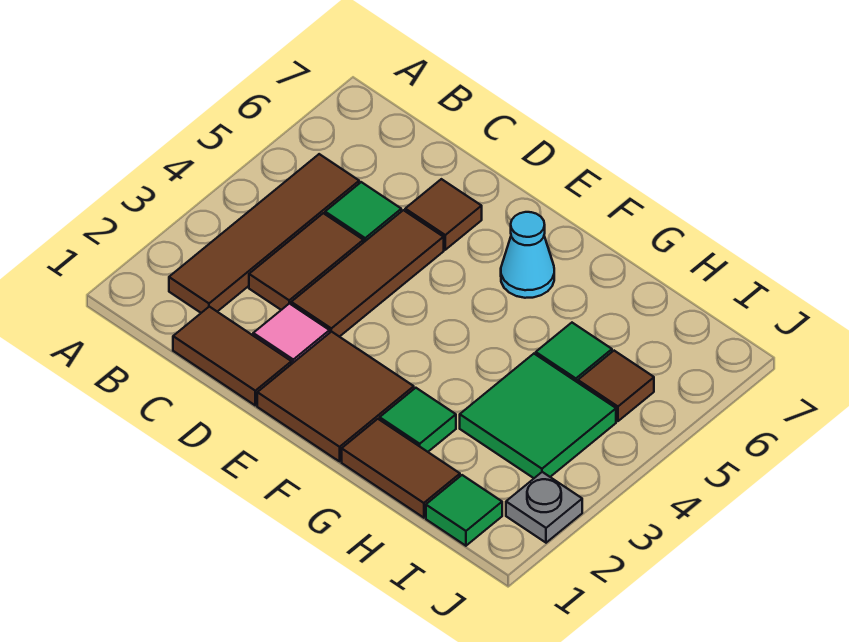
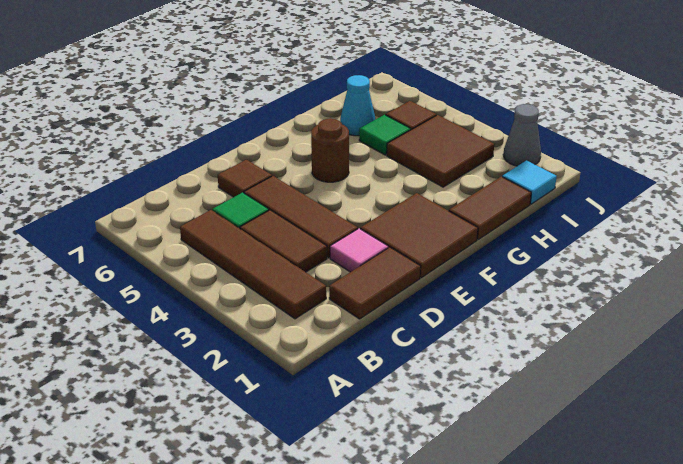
none -> brown 1x1 round brick [311,119,349,182]
cyan 1x1 cone [501,212,554,298] -> cyan 1x1 cone moved to [340,75,375,136]
green 1x1 tile [380,388,456,452] -> none
green 2x2 tile [460,354,616,478] -> brown 2x2 tile [387,115,494,187]
green 1x1 tile [426,475,502,546] -> cyan 1x1 tile [502,160,557,204]
grey 1x1 plate [506,472,582,543] -> grey 1x1 cone [503,104,541,166]

